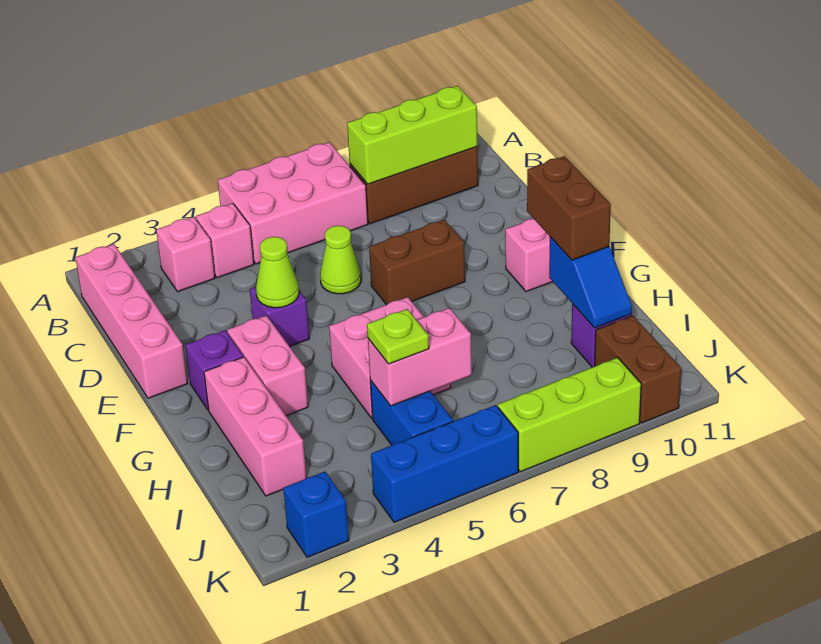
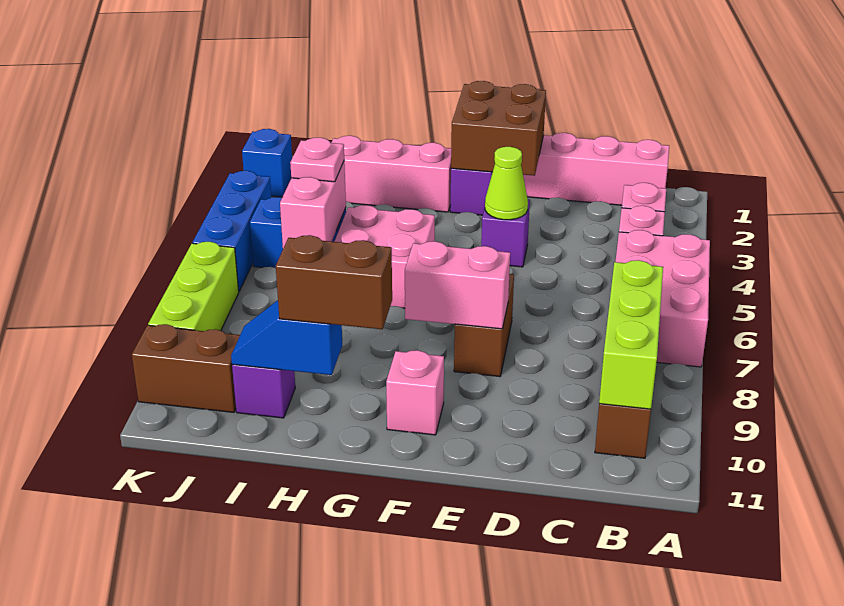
lime 1x1 cone [320,226,361,294] -> none
none -> brown 2x2 brick [451,81,546,176]
pink 1x2 brick [227,315,308,416] -> pink 1x2 brick moved to [405,241,510,329]
lime 1x1 plate [367,309,429,364] -> pink 1x1 plate [290,138,344,182]

